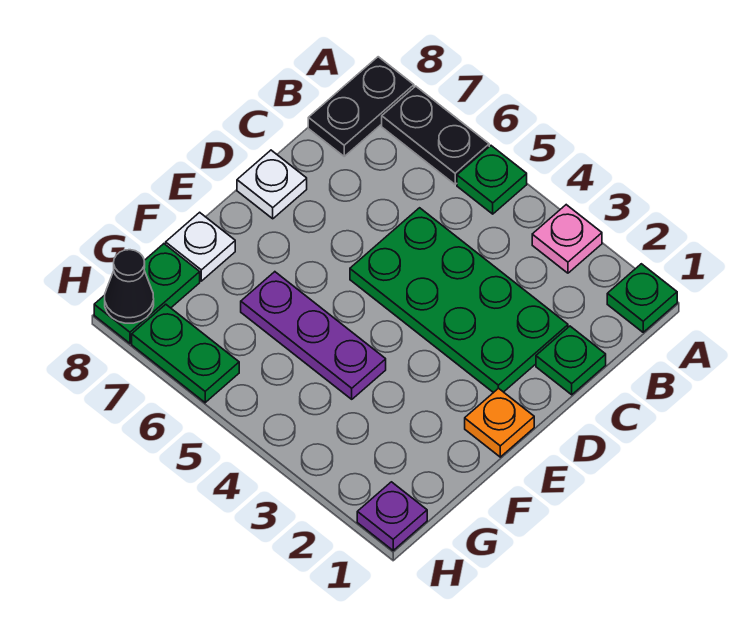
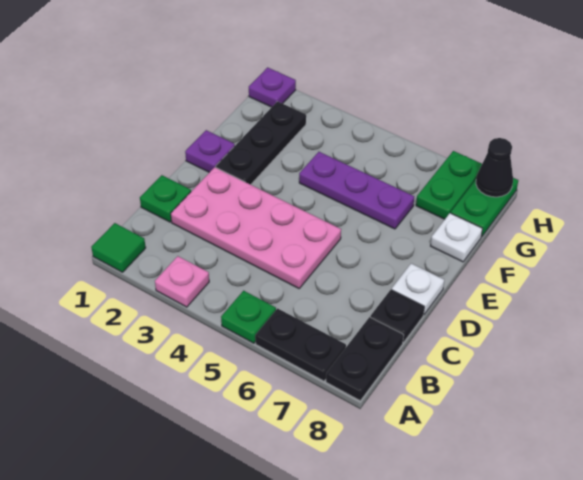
green 1x1 plate [607,264,677,332] -> green 1x1 tile [91,223,146,272]
green 2x4 plate [350,208,568,393] -> pink 2x4 plate [171,167,341,288]
none -> black 1x1 plate [370,290,424,342]
orange 1x1 plate [465,388,534,457] -> purple 1x1 plate [185,130,235,172]
none -> black 1x3 plate [216,101,306,185]
green 1x2 plate [132,304,239,403] -> green 1x2 plate turned to [416,151,482,219]

